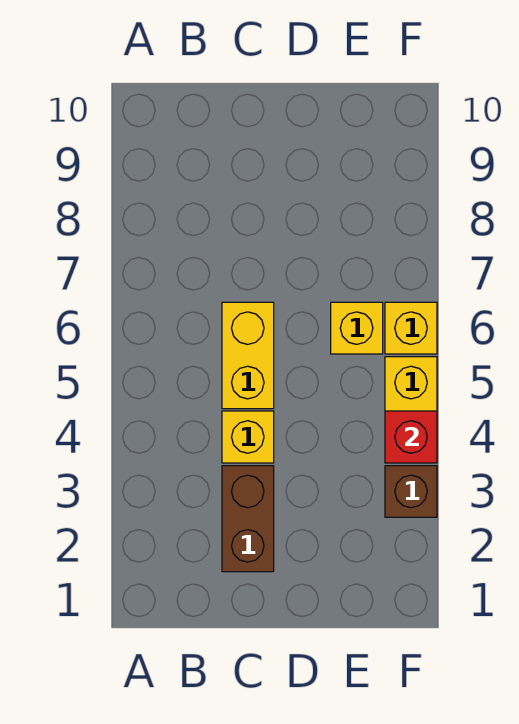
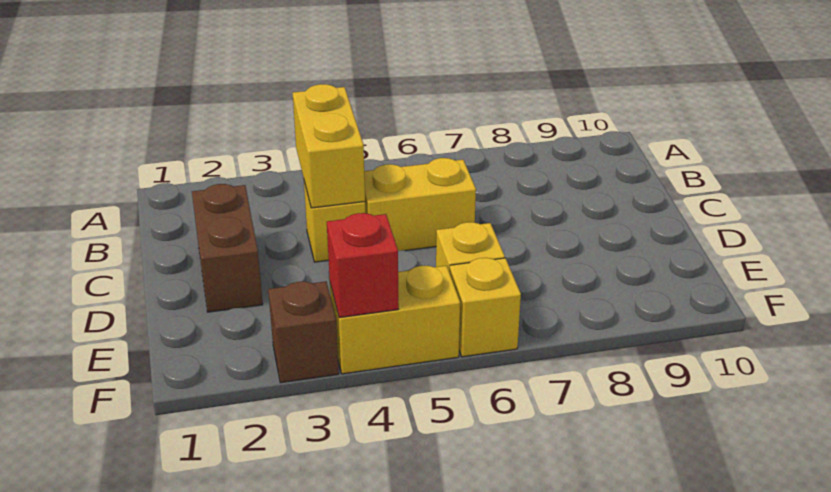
none -> yellow 1x2 brick [293,84,365,208]
brown 1x2 brick [222,466,274,572] -> brown 1x2 brick turned to [192,184,263,312]

